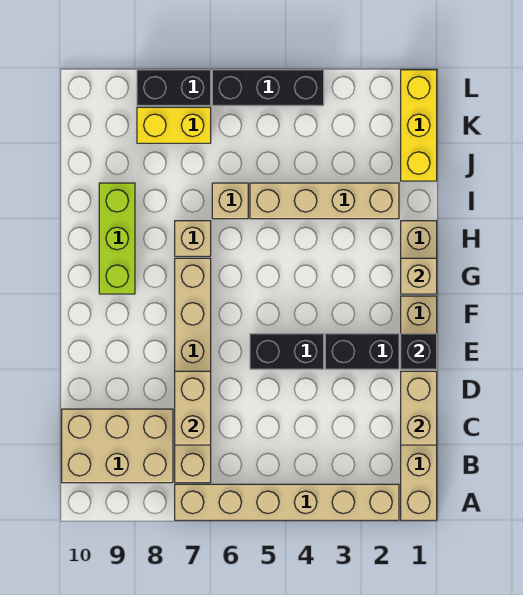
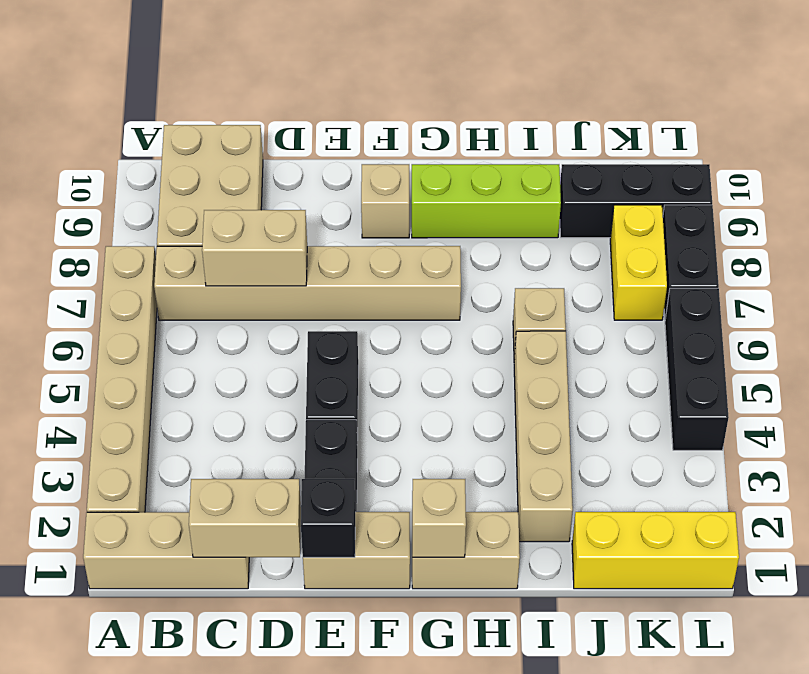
tan 1x1 brick [175,221,211,256] -> tan 1x1 brick moved to [361,164,409,238]
none -> black 1x3 brick [560,164,712,238]

